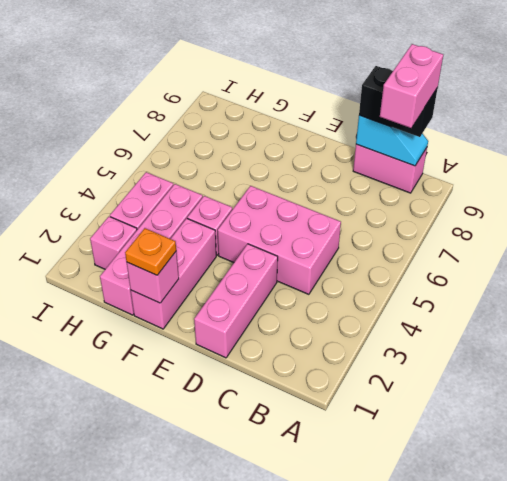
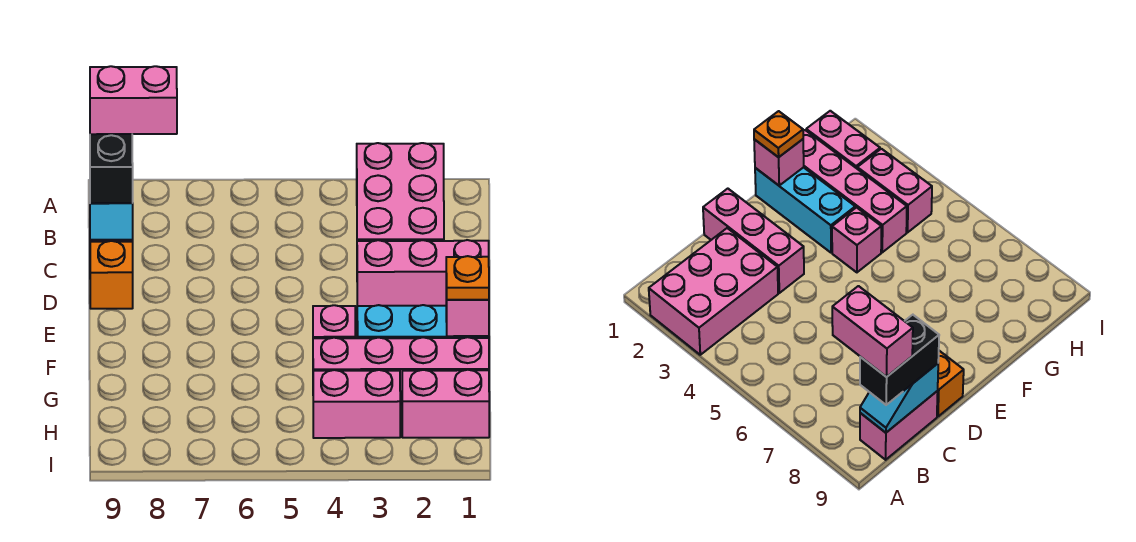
pink 2x3 brick [218,186,341,294] -> pink 2x3 brick moved to [357,143,444,241]
none -> orange 1x1 brick [90,241,133,309]
pink 1x3 brick [131,218,216,329] -> cyan 1x3 brick [357,305,489,338]
pink 1x1 brick [90,217,137,269] -> pink 1x2 brick [402,370,489,438]

